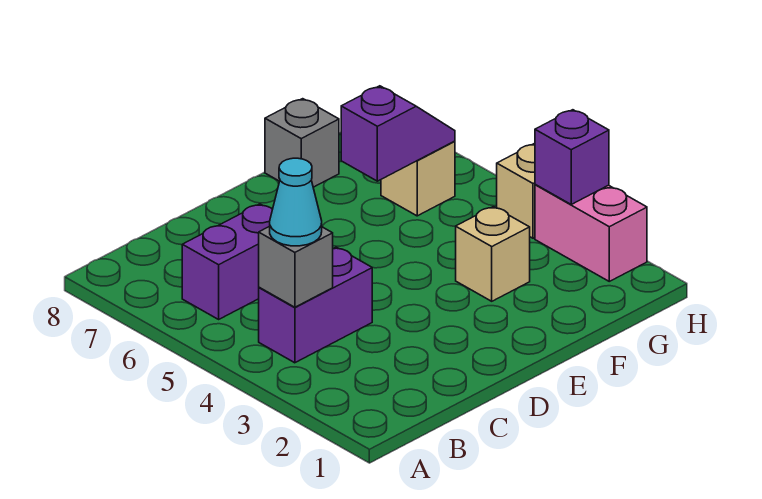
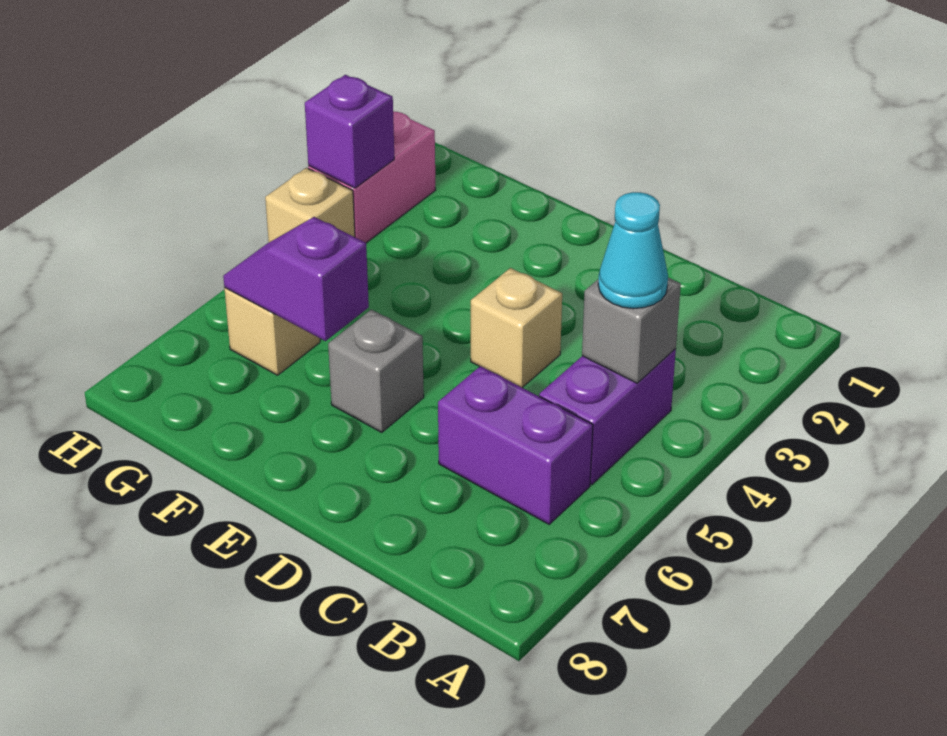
purple 1x2 brick [259,247,372,363] -> purple 1x2 brick turned to [539,349,676,484]
tan 1x1 brick [456,207,530,301] -> tan 1x1 brick moved to [471,268,562,388]
grey 1x1 brick [265,99,339,187] -> grey 1x1 brick moved to [328,310,424,432]

